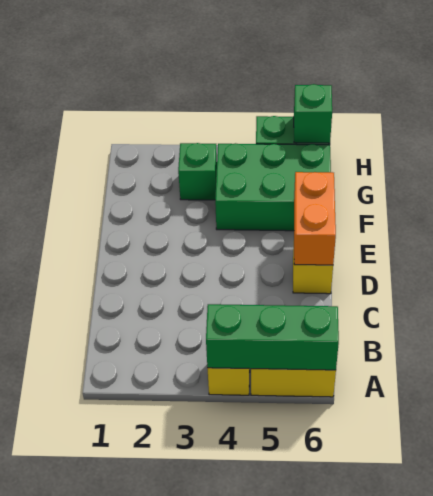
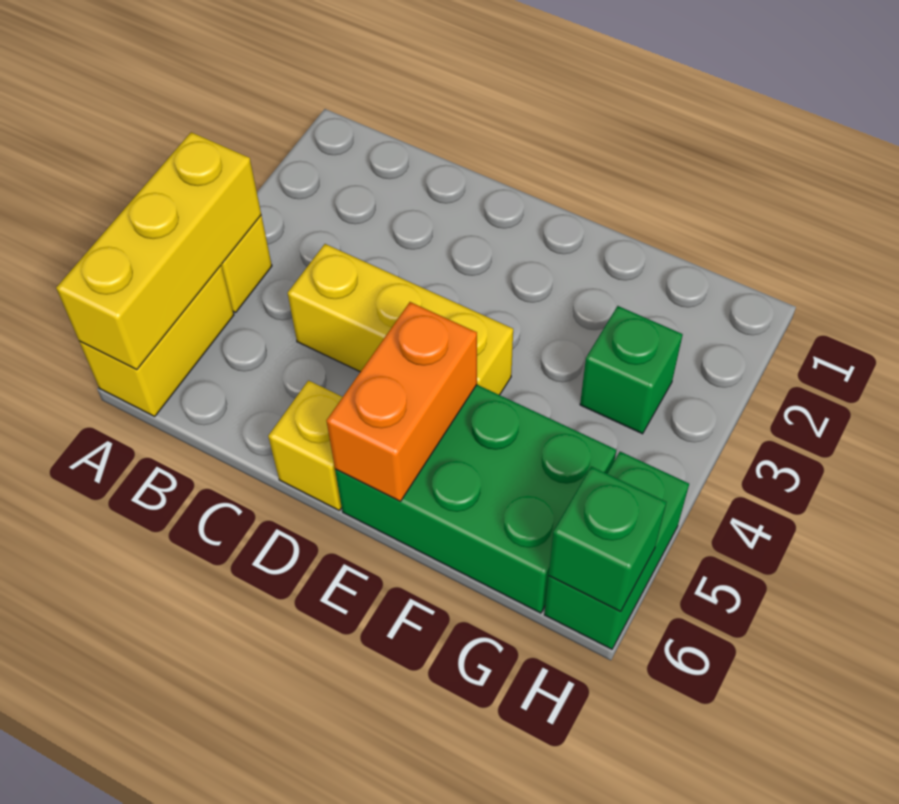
green 1x3 brick [206,304,339,370] -> yellow 1x3 brick [56,132,261,370]
none -> yellow 1x3 brick [288,244,513,395]
orange 1x2 brick [294,172,336,265] -> orange 1x2 brick turned to [326,302,477,501]
green 2x3 brick [215,143,331,231] -> green 2x3 brick turned to [335,385,616,613]

